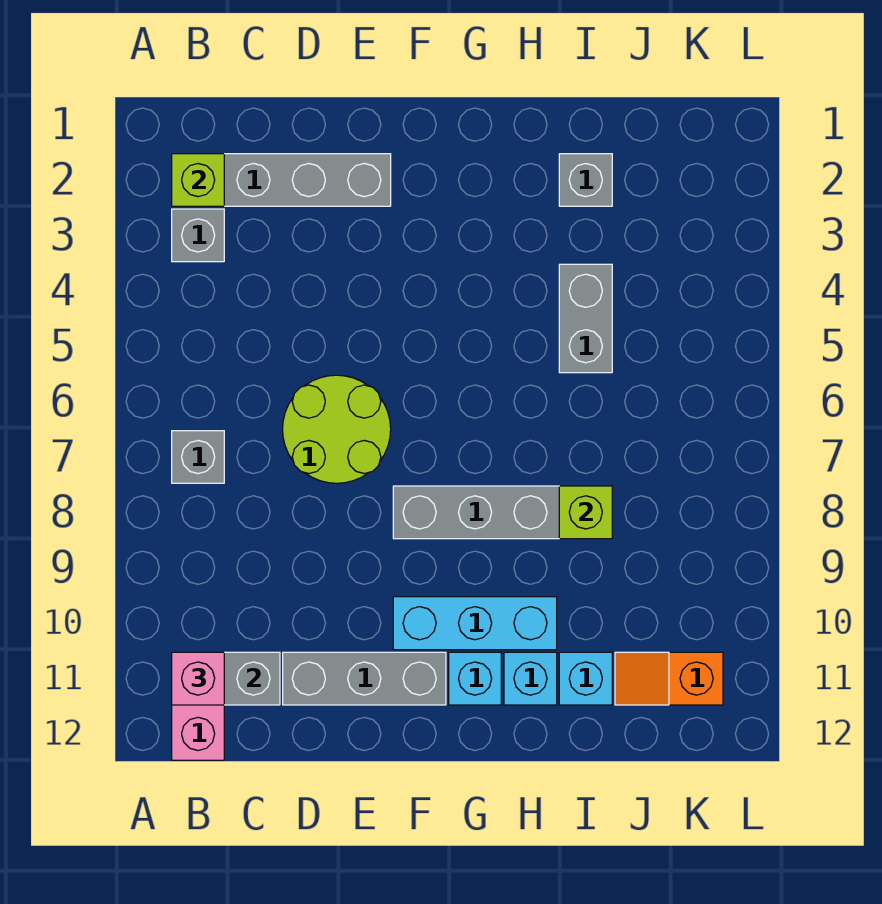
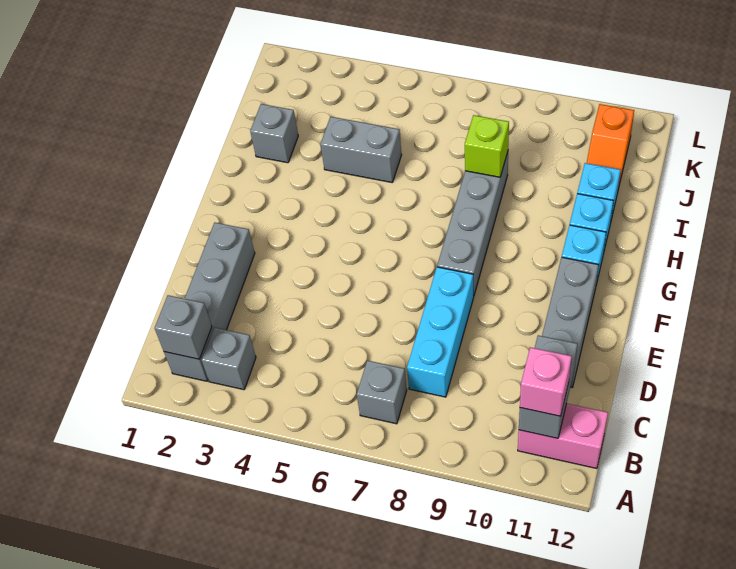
lime 1x1 brick [172,154,224,206] -> grey 1x1 brick [155,295,212,359]
lime 2x2 round brick [283,375,391,483] -> none
cyan 1x3 brick [393,597,557,650] -> cyan 1x3 brick moved to [407,267,474,397]

